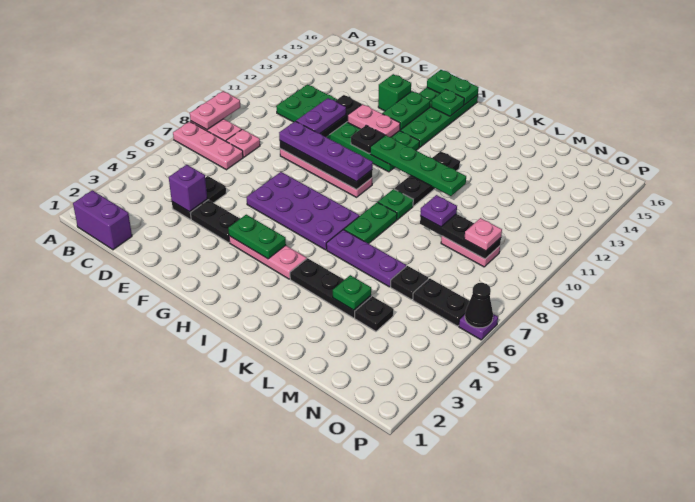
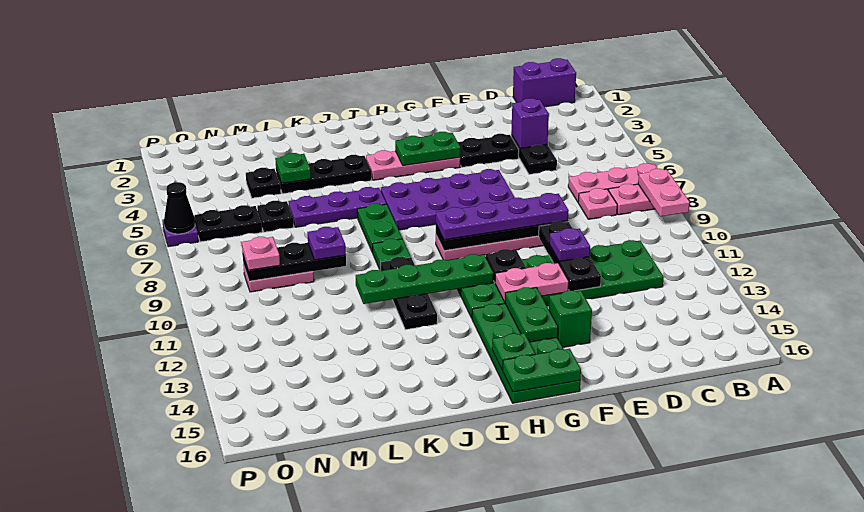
purple 1x2 plate [296,98,346,134] -> purple 1x1 plate [549,228,590,261]

